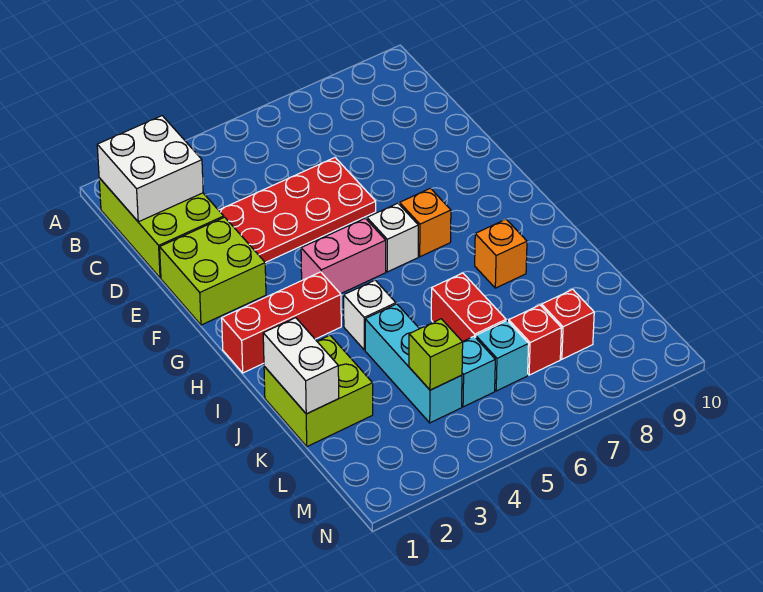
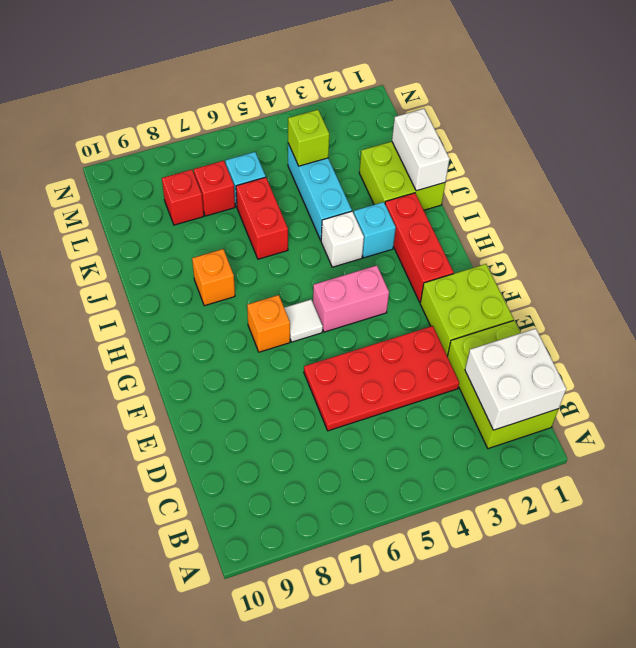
white 1x1 brick [367,203,418,272] -> white 1x1 tile [284,300,323,342]
red 1x3 brick [222,272,341,373] -> red 1x3 brick turned to [385,193,454,302]
cyan 1x1 brick [462,336,495,407] -> cyan 1x1 brick moved to [354,202,396,258]

